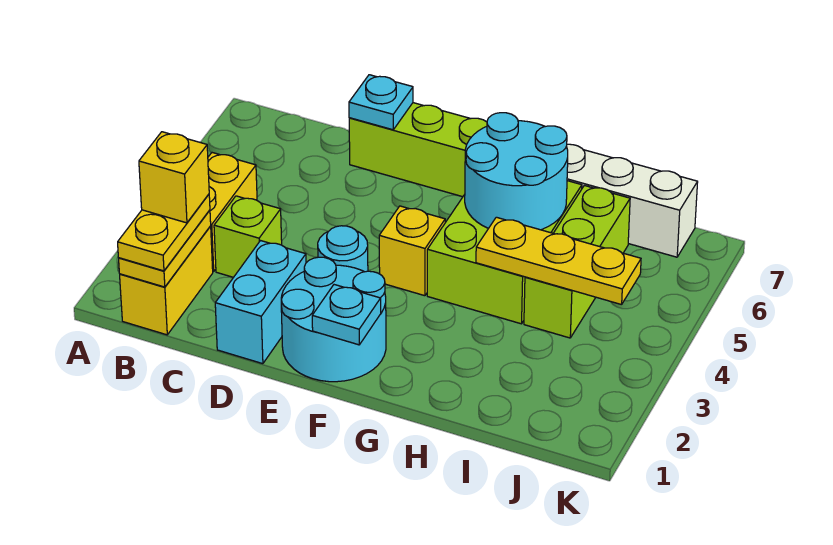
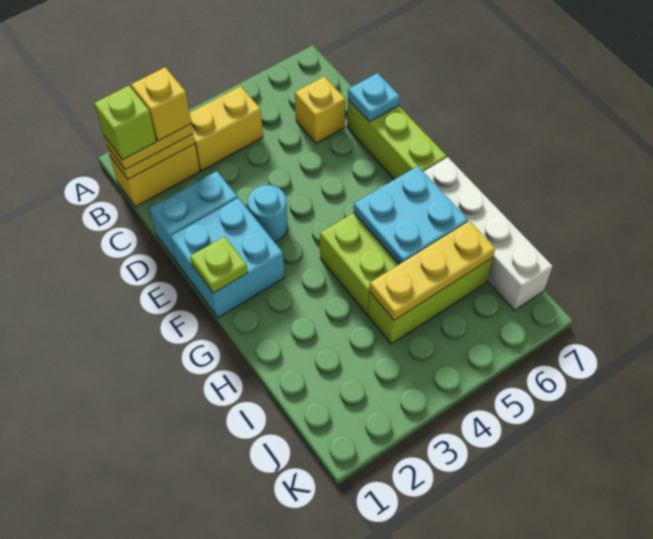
lime 1x1 brick [214,196,282,277] -> lime 1x1 brick moved to [94,86,156,160]
cyan 2x2 round brick [281,257,386,382] -> cyan 2x2 brick [170,198,285,317]
cyan 1x1 plate [312,285,381,345] -> lime 1x1 plate [190,236,248,293]
yellow 1x1 brick [379,206,445,296] -> yellow 1x1 brick moved to [295,76,345,143]
cyan 2x2 round brick [465,113,568,230] -> cyan 2x2 plate [354,166,468,264]
yellow 1x3 plate [476,217,641,305] -> yellow 1x3 plate turned to [369,221,495,320]

